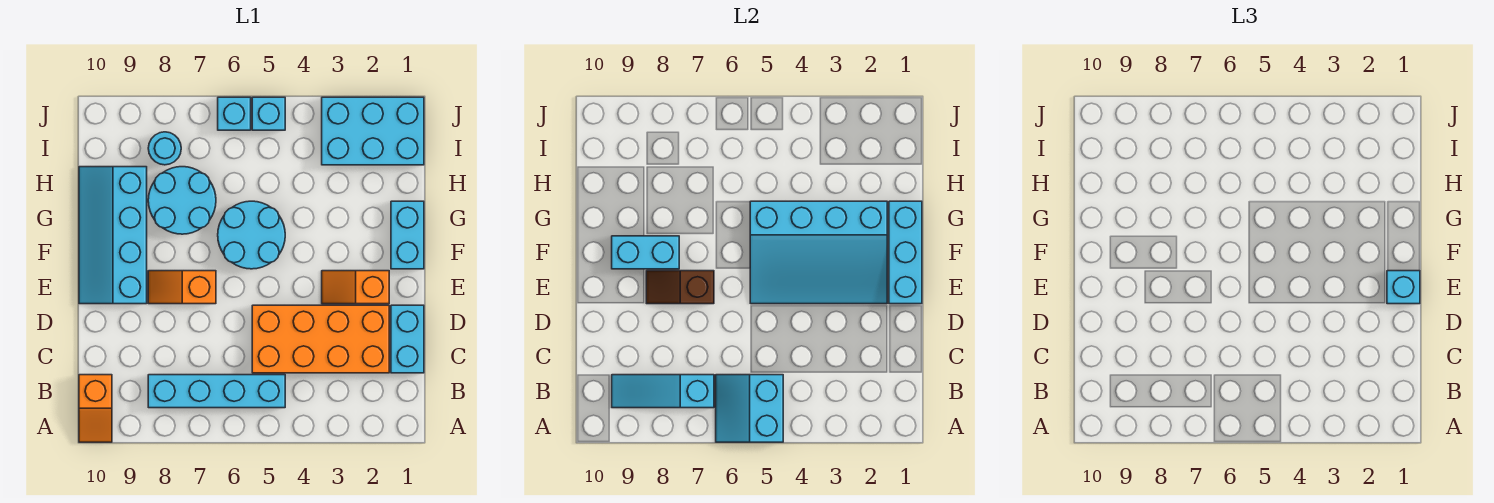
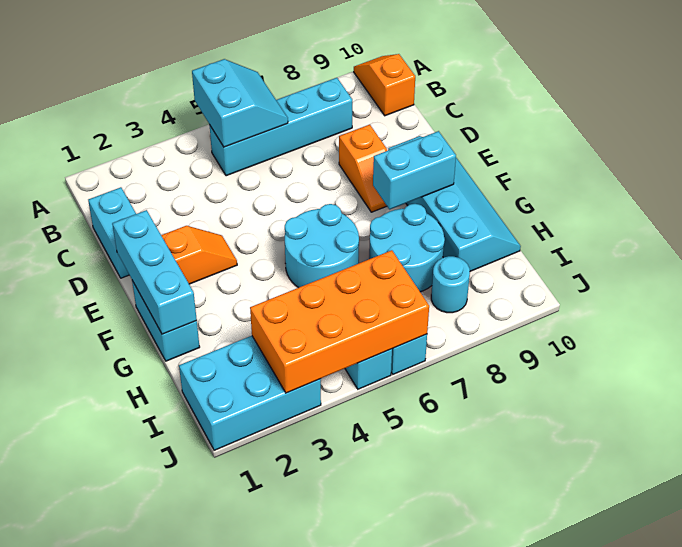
cyan 1x3 slope [612,375,714,408] -> none
orange 2x4 brick [252,305,389,373] -> orange 2x4 brick moved to [250,250,429,393]
cyan 1x1 brick [1387,271,1420,304] -> none
cyan 3x4 slope [750,201,887,304] -> none
orange 1x2 slope [148,271,216,304] -> orange 1x2 slope turned to [339,124,387,212]
brown 1x2 slope [646,271,714,304] -> none

